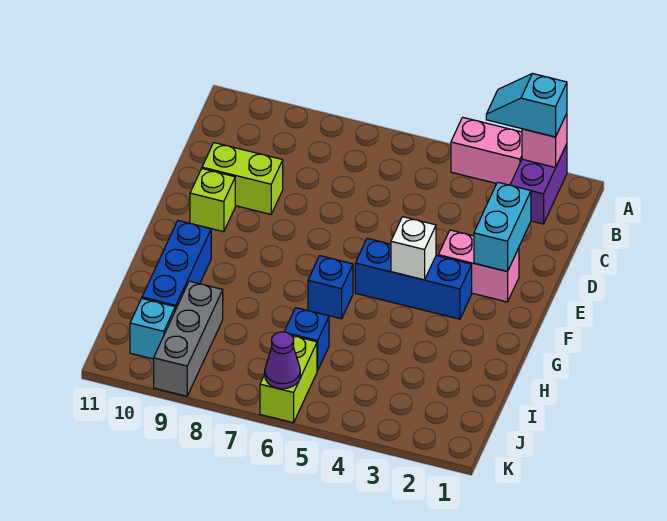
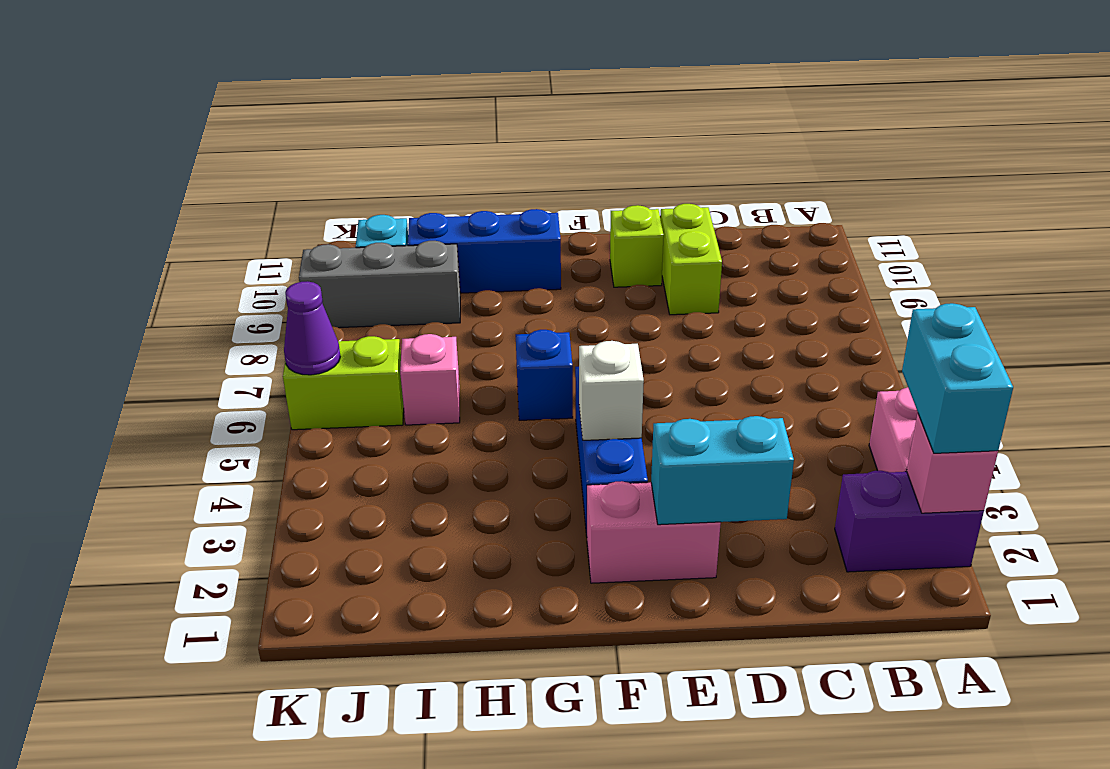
cyan 1x2 slope [486,74,567,137] -> cyan 1x2 brick [902,303,1013,453]
pink 1x2 brick [438,230,519,302] -> pink 1x2 brick turned to [587,481,721,583]
blue 1x1 brick [284,308,329,371] -> pink 1x1 brick [400,334,460,425]

